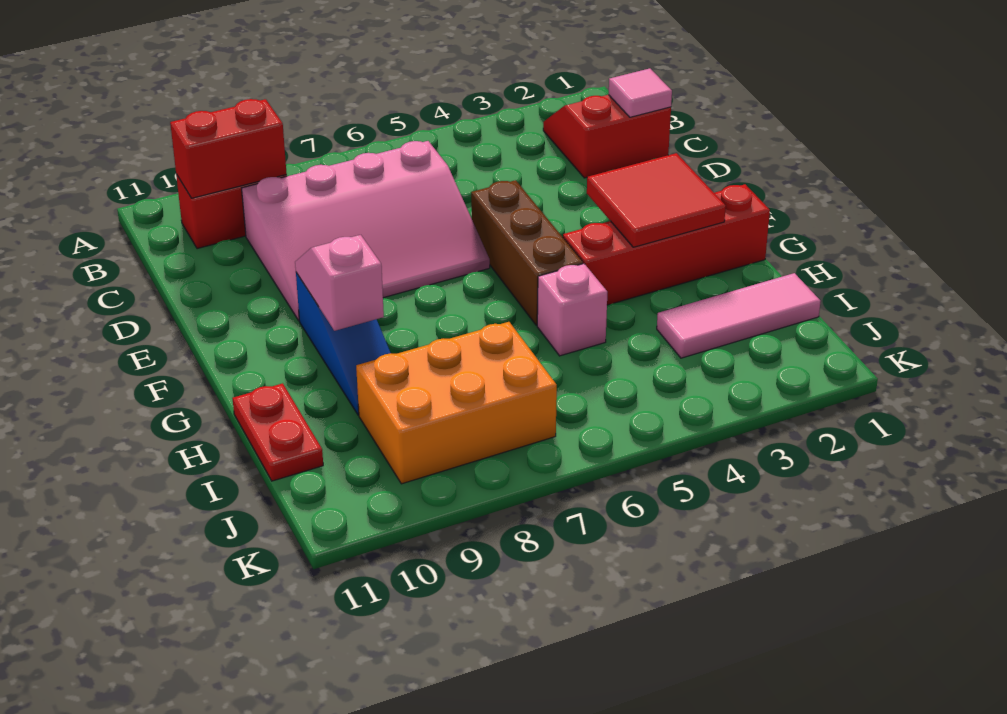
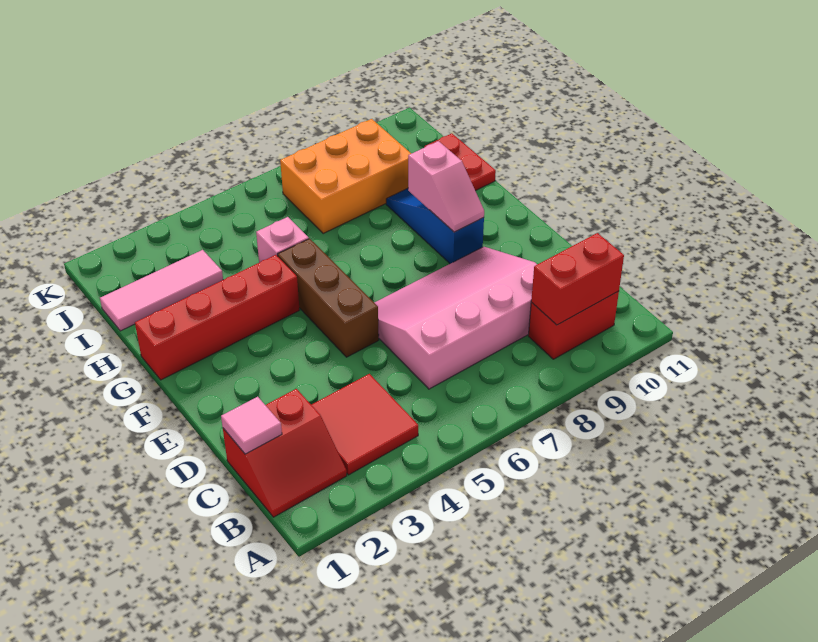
red 2x2 tile [587,153,726,247] -> red 2x2 tile moved to [312,374,418,475]

